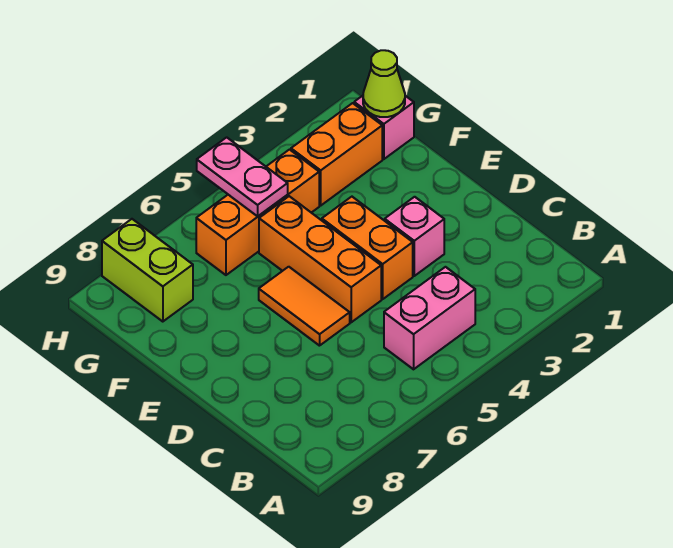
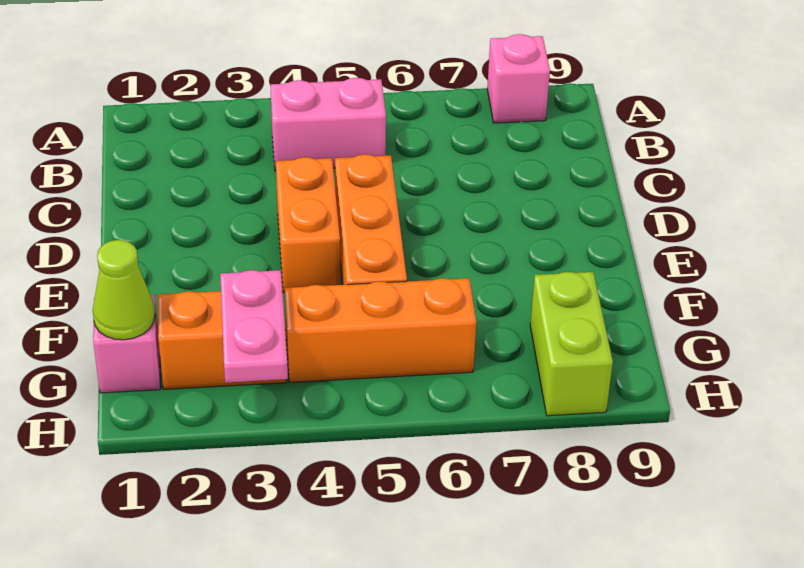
pink 1x1 brick [385,197,444,276] -> pink 1x1 brick moved to [487,34,550,123]
orange 1x2 tile [259,267,350,346] -> none
pink 1x2 plate [197,137,288,216] -> pink 1x2 plate moved to [220,270,288,382]

